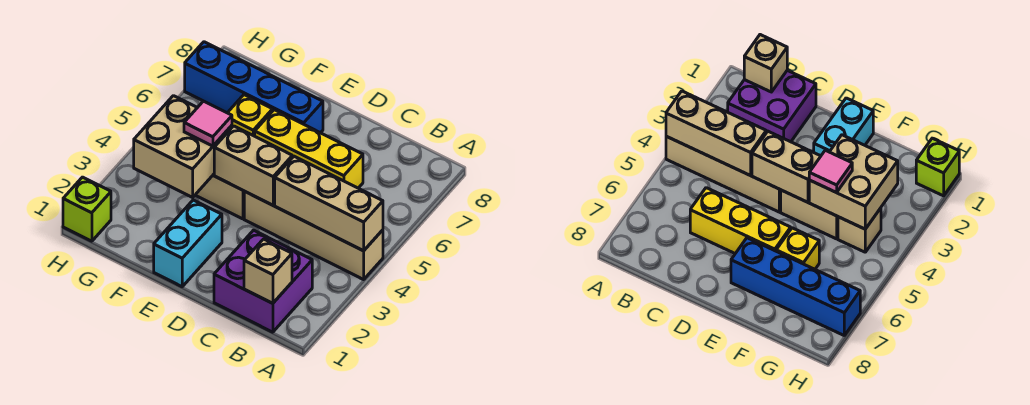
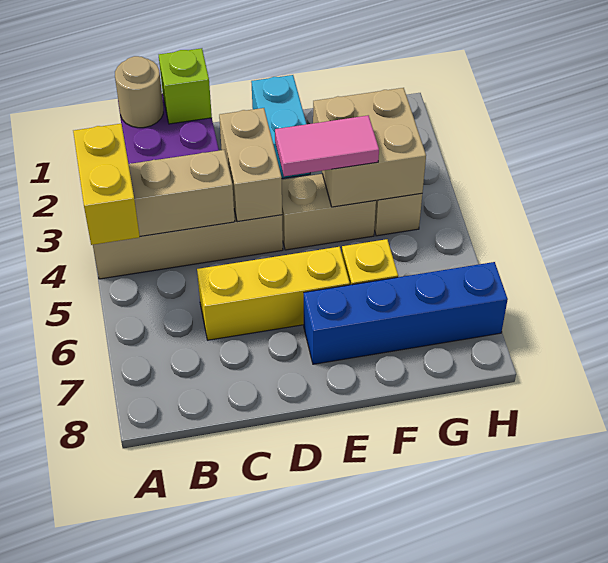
none -> yellow 1x2 brick [73,124,140,245]
tan 1x1 brick [244,239,292,303] -> tan 1x1 round brick [115,56,163,128]
tan 1x2 brick [214,126,292,205] -> tan 1x2 brick turned to [219,108,282,222]
pink 1x1 tile [184,101,232,146] -> pink 1x2 tile [275,115,379,176]
lime 1x1 brick [63,177,111,241] -> lime 1x1 brick moved to [159,48,212,124]

